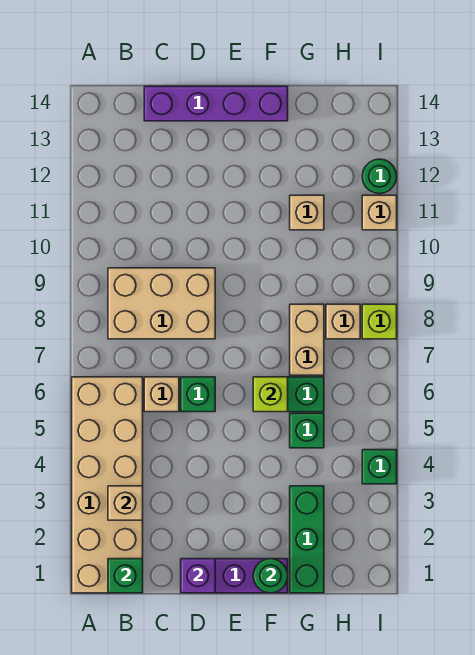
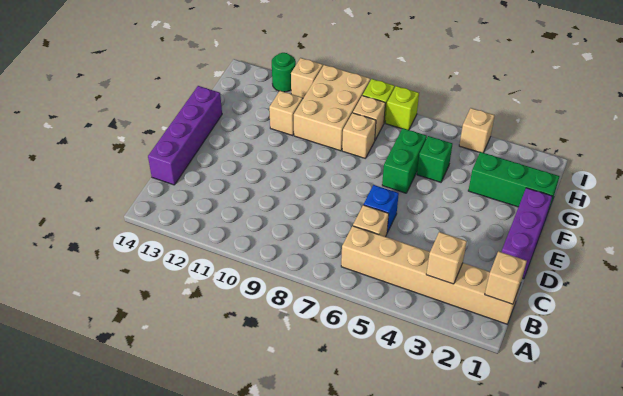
tan 2x6 brick [72,377,143,593] -> tan 1x6 brick [341,226,520,324]
green 1x1 brick [108,559,143,593] -> tan 1x1 brick [485,251,527,304]
tan 2x3 brick [108,268,215,339] -> tan 2x3 brick moved to [294,65,370,151]
purple 1x1 brick [181,559,215,593] -> none
green 1x1 brick [181,377,215,412] -> blue 1x1 brick [364,185,399,233]
green 1x1 round brick [253,559,288,593] -> none
lime 1x1 brick [253,377,288,412] -> lime 1x1 brick moved to [386,86,419,130]
tan 1x2 brick [290,304,324,375] -> tan 1x1 brick [342,113,376,158]
green 1x1 brick [362,450,397,484] -> tan 1x1 brick [459,108,495,153]

